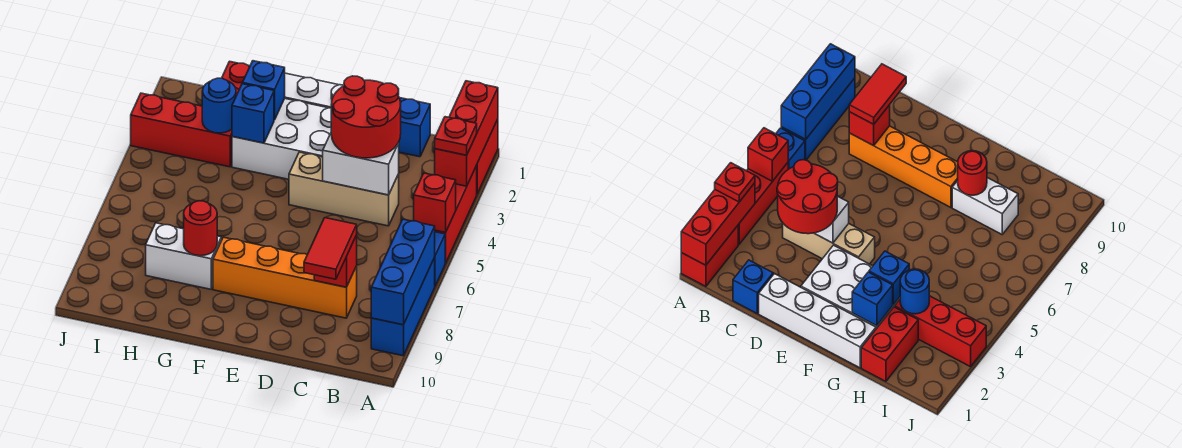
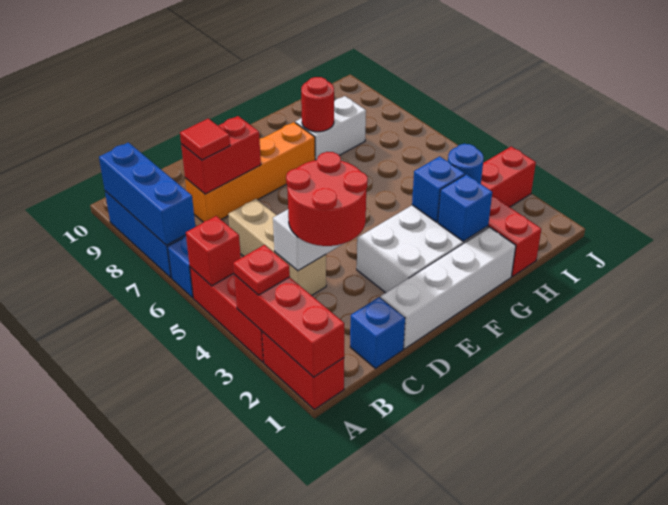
tan 1x3 brick [289,152,399,226] -> tan 1x3 brick turned to [228,199,326,296]
red 1x1 brick [314,235,357,287] -> red 1x2 brick [181,116,261,194]
red 1x2 tile [304,218,357,279] -> red 1x1 tile [180,119,230,160]

